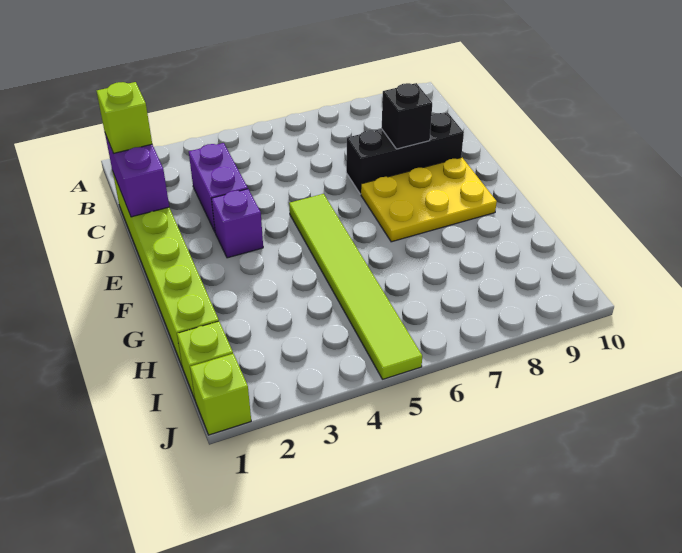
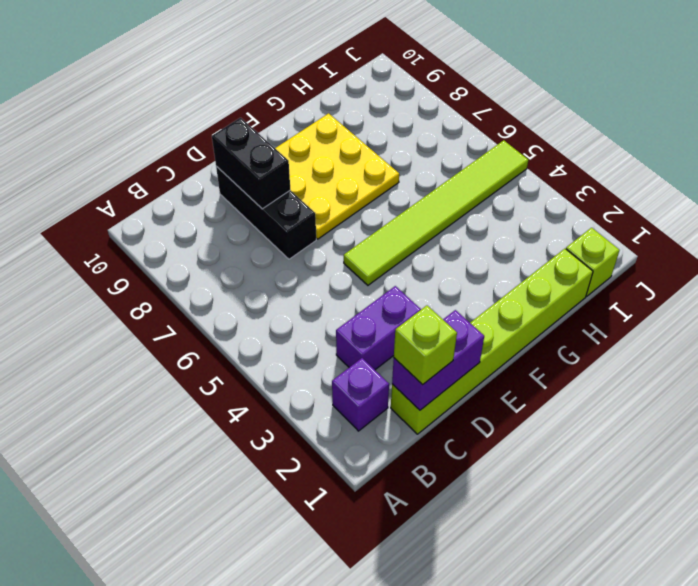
black 1x1 brick [382,83,432,149] -> black 1x2 brick [212,118,290,209]
purple 1x1 brick [211,189,263,258] -> purple 1x1 brick moved to [332,358,389,431]
yellow 2x3 plate [361,157,497,242] -> yellow 3x3 plate [275,113,399,239]
lime 1x1 brick [190,354,251,435] -> none

